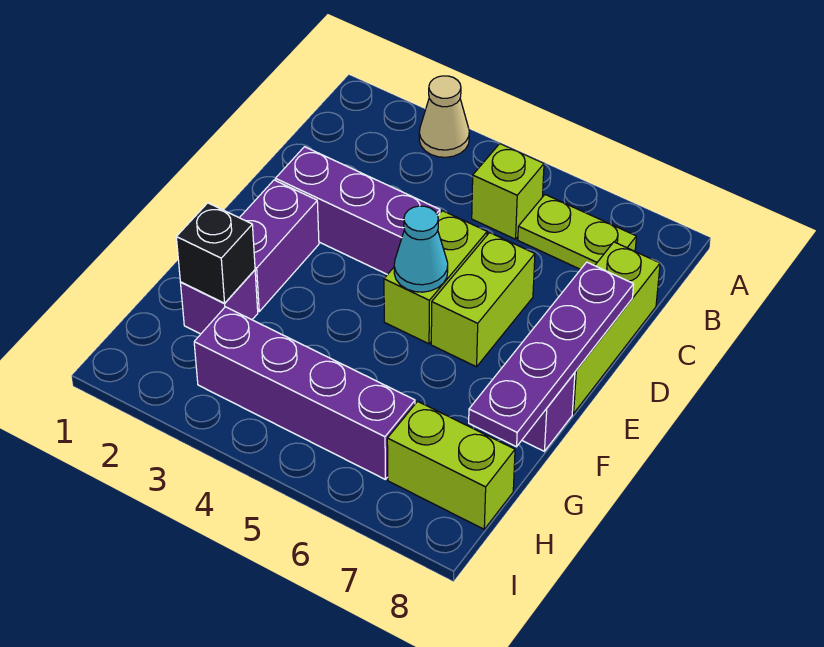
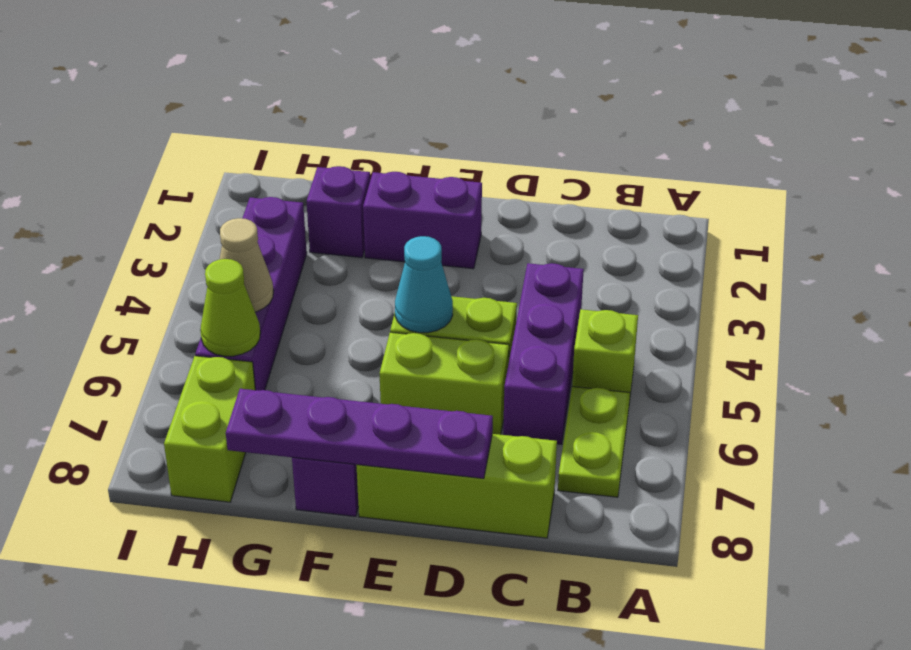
tan 1x1 cone [419,76,469,157] -> tan 1x1 cone moved to [220,218,273,312]
purple 1x3 brick [275,147,440,275] -> purple 1x3 brick moved to [503,263,584,444]
black 1x1 brick [176,203,255,303] -> none
none -> lime 1x1 cone [200,259,260,356]

